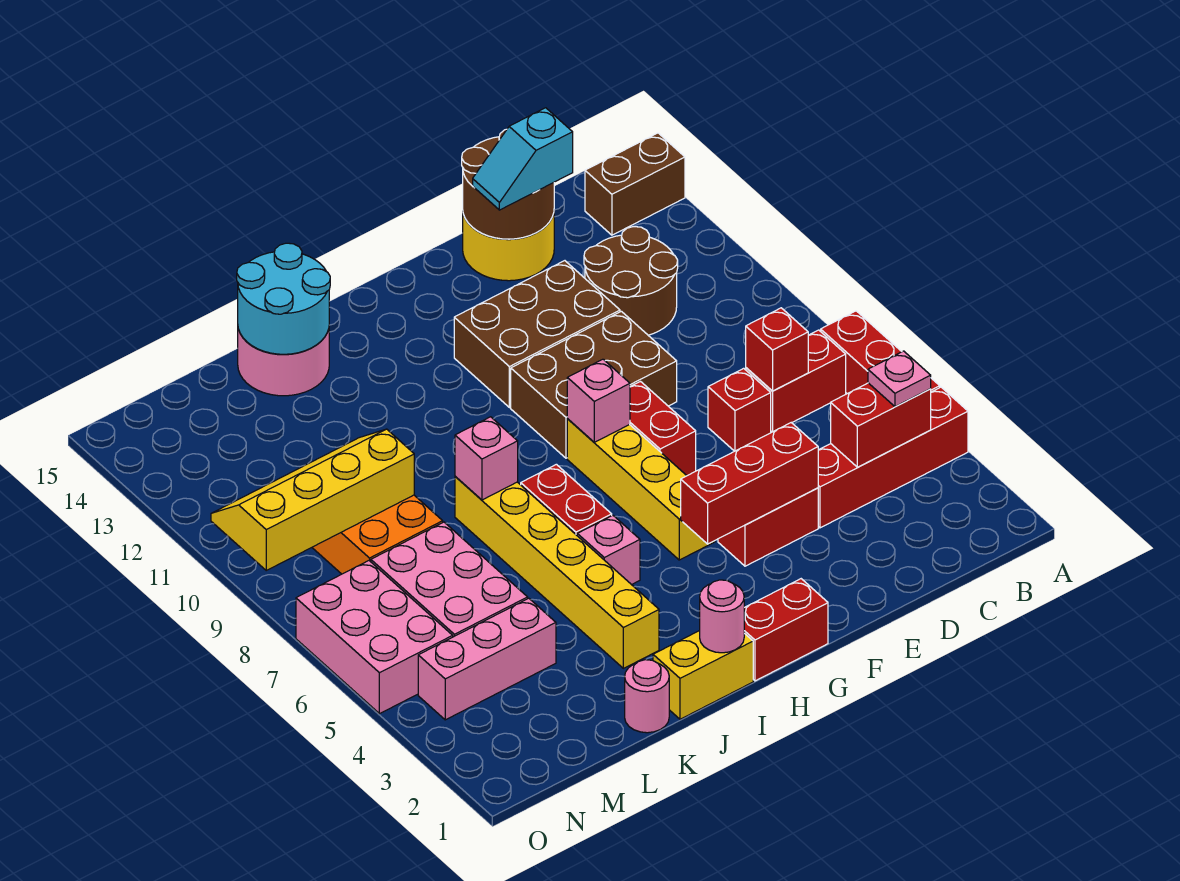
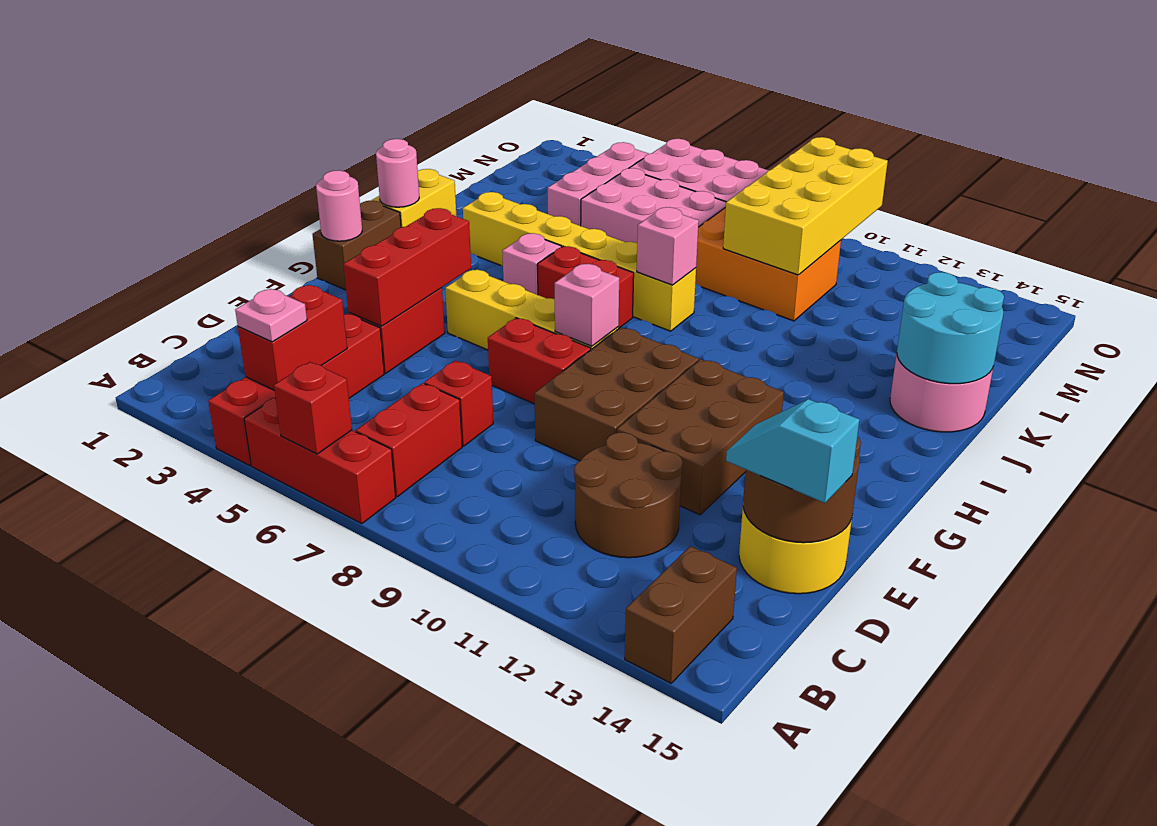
red 1x1 brick [746,308,808,391] -> red 1x1 brick moved to [274,362,352,454]
cyan 1x2 slope [473,108,573,210] -> cyan 1x2 slope turned to [726,399,859,503]
red 1x2 brick [744,579,828,681] -> brown 1x2 brick [312,200,401,290]
pink 1x1 round brick [625,660,669,733] -> pink 1x1 round brick moved to [316,170,362,241]
yellow 2x4 slope [211,429,414,570] -> yellow 2x4 brick [723,137,888,275]

